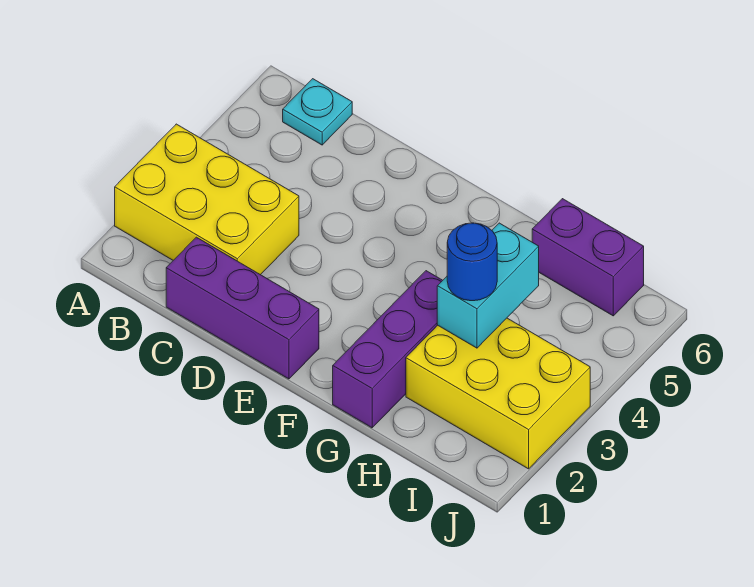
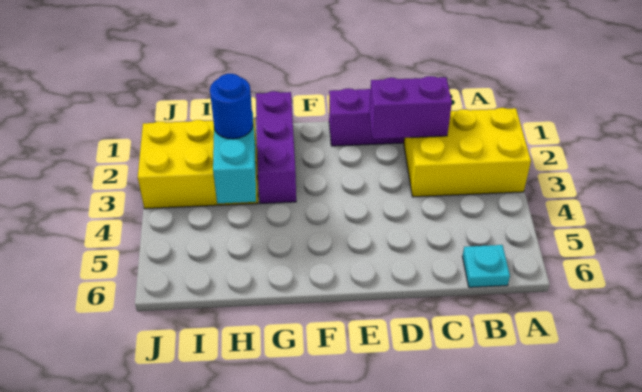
purple 1x2 brick [532,199,644,316] -> purple 1x2 brick moved to [369,76,452,139]

